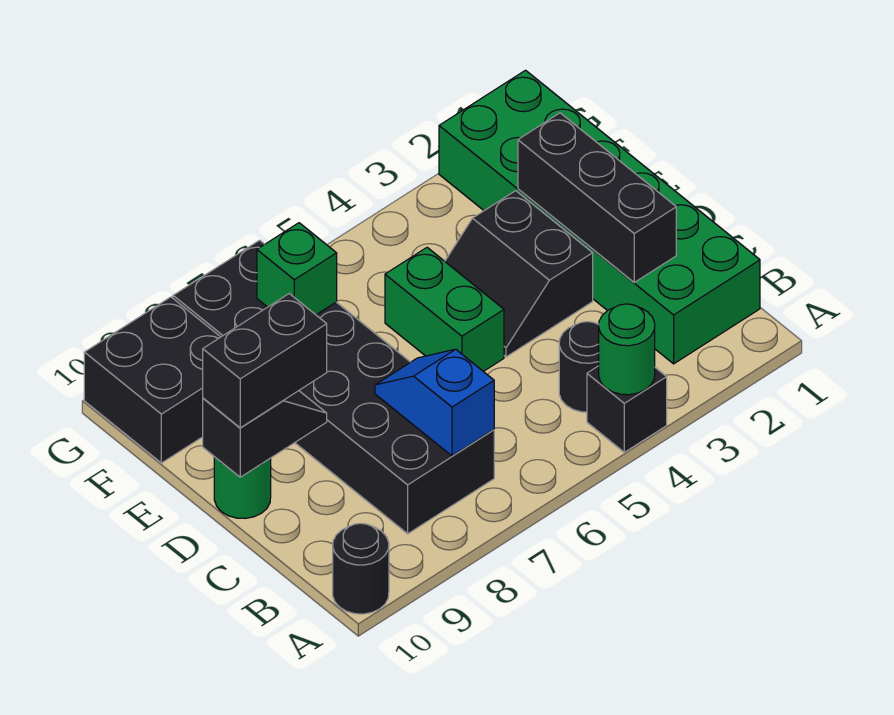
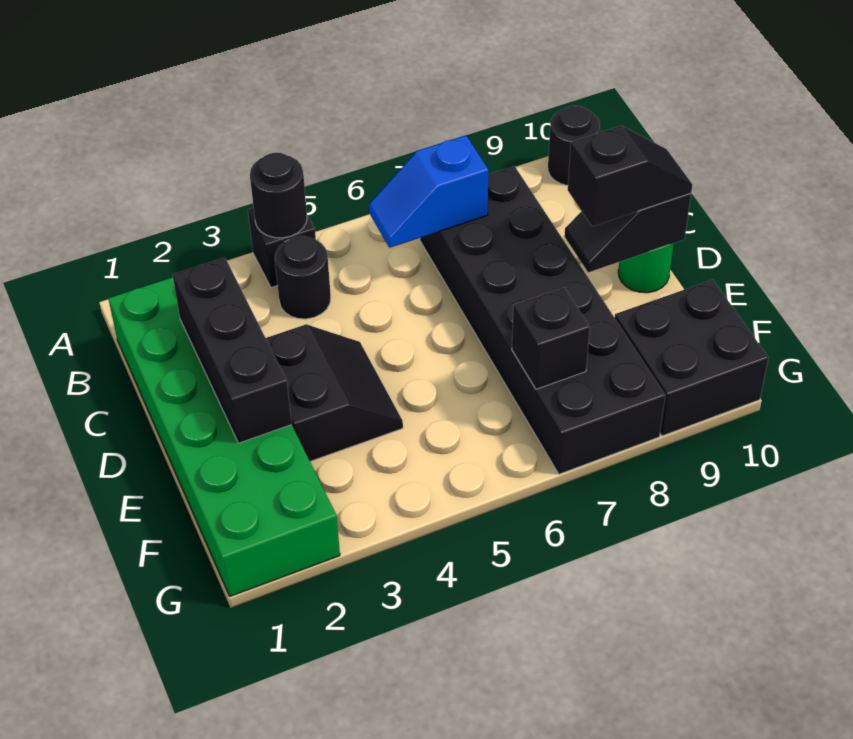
green 1x1 round brick [599,304,655,395] -> black 1x1 round brick [250,153,307,238]
blue 1x2 slope [375,349,494,456] -> blue 1x2 slope turned to [369,136,489,248]
green 1x2 brick [385,248,504,371] -> none
black 1x2 brick [203,294,327,428] -> black 1x2 slope [568,126,693,226]
green 1x1 brick [257,223,337,315] -> black 1x1 brick [512,288,590,389]

